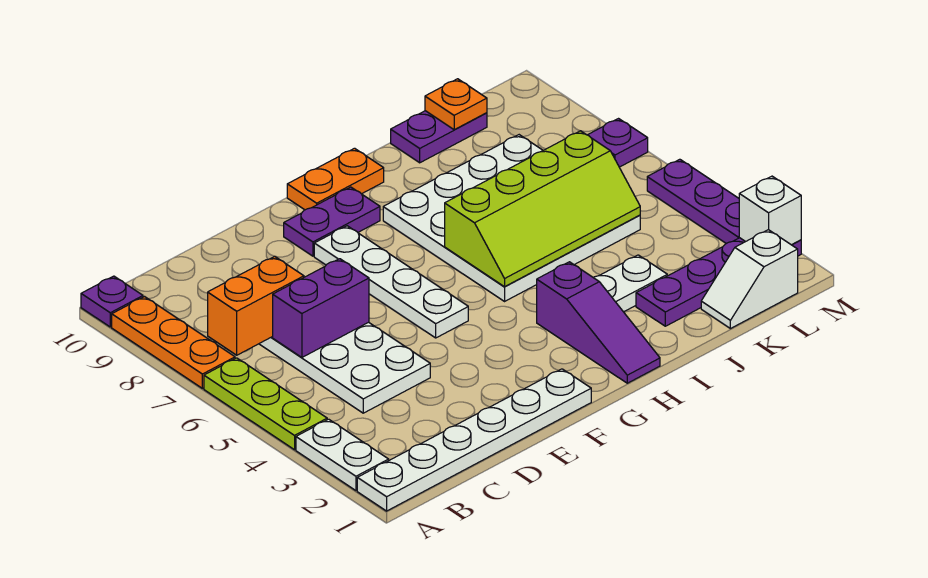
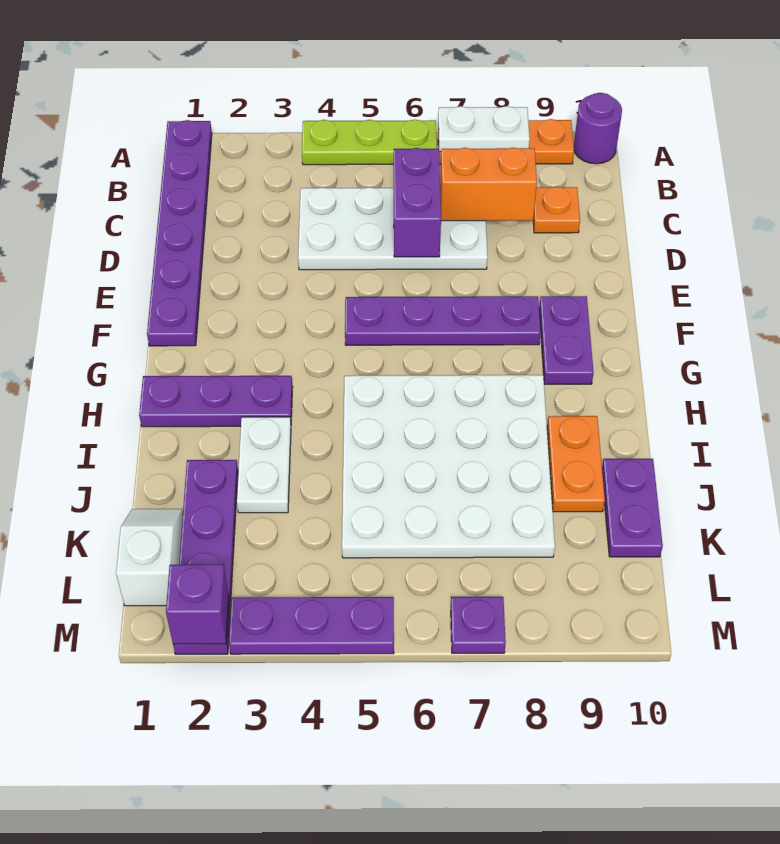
white 1x6 plate [357,369,591,511] -> purple 1x6 plate [147,120,212,346]
white 1x2 plate [296,419,389,491] -> white 1x2 plate moved to [438,106,530,152]
purple 1x1 plate [81,276,143,327] -> purple 1x1 round brick [574,93,622,164]
orange 1x2 brick [208,256,304,355] -> orange 1x2 brick turned to [440,148,537,221]
white 1x4 plate [314,226,468,338] -> purple 1x4 plate [345,296,541,345]
orange 1x2 plate [287,148,384,210] -> orange 1x2 plate moved to [547,416,605,512]
purple 1x3 slope [537,262,660,383] -> purple 1x3 plate [139,376,293,427]
lime 2x4 slope [445,131,640,287] -> none
orange 1x1 plate [425,79,487,130] -> orange 1x1 plate moved to [533,187,580,233]
white 1x1 brick [739,176,801,245] -> purple 1x1 brick [166,564,229,644]

